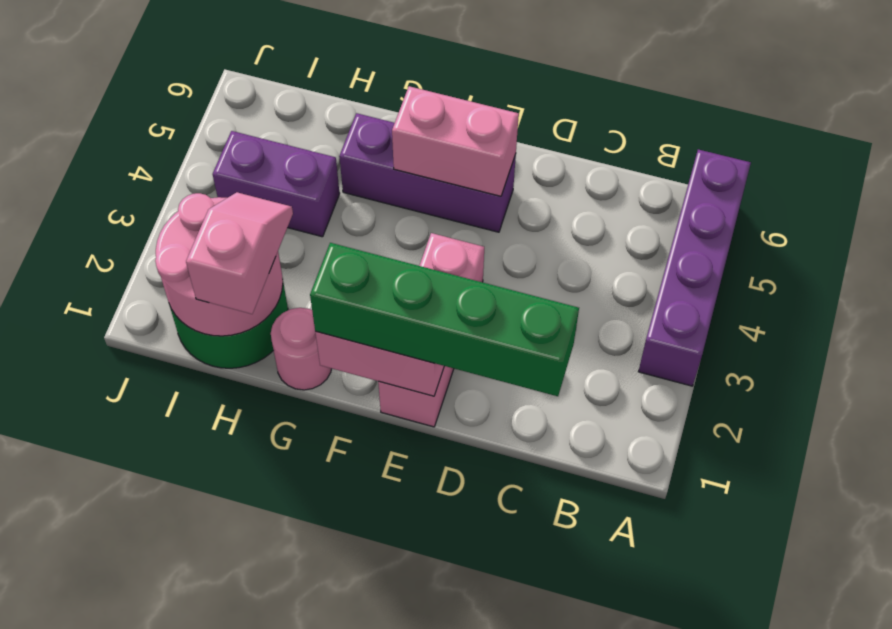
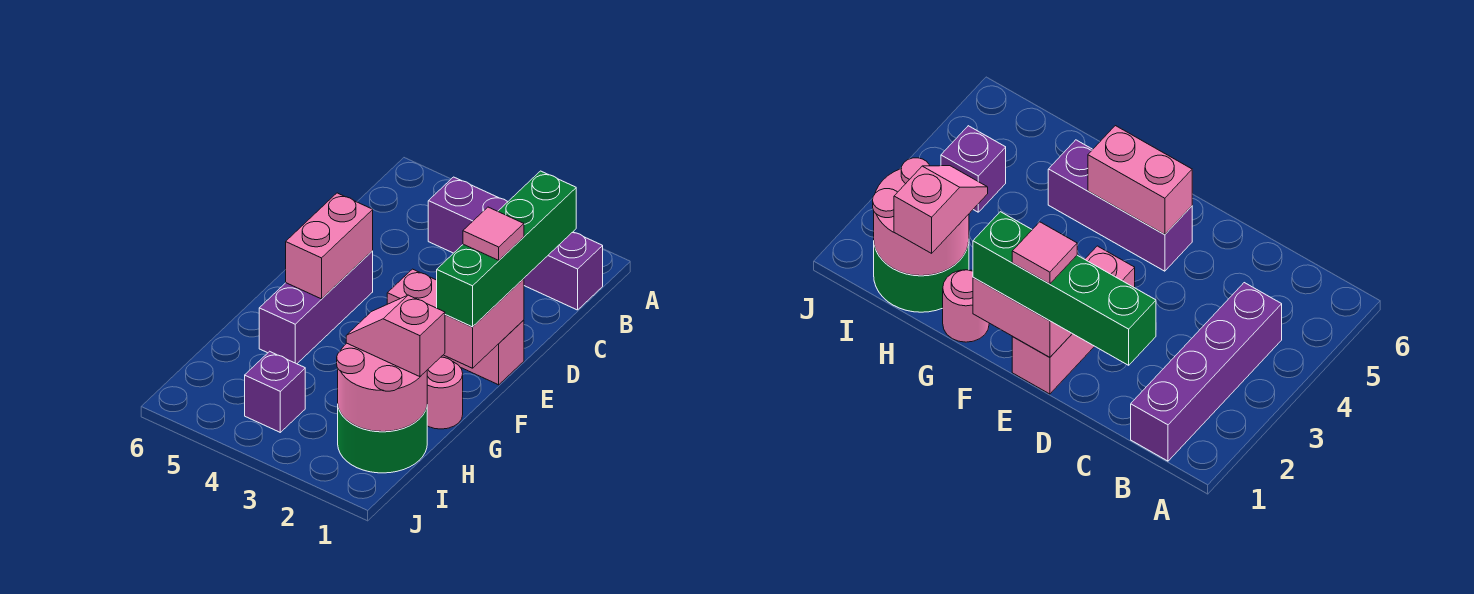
purple 1x4 brick [638,149,751,386] -> purple 1x4 brick moved to [428,177,603,310]
none -> pink 1x1 tile [463,207,524,260]
purple 1x2 brick [213,131,340,237] -> purple 1x1 brick [245,351,305,432]

